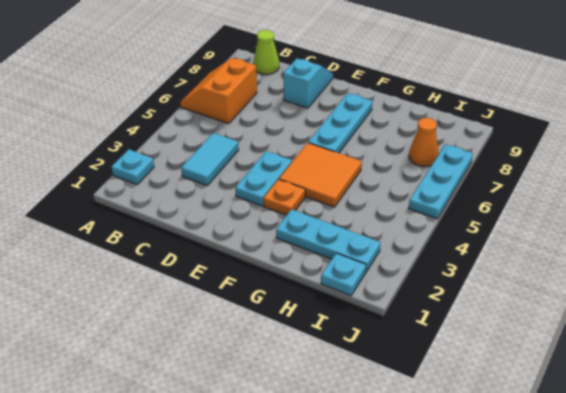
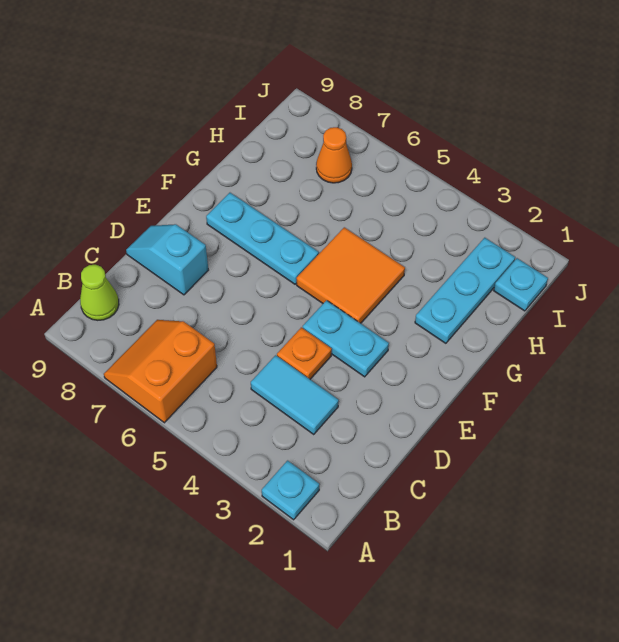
orange 2x2 slope [180,58,257,124] -> orange 2x2 slope turned to [104,320,217,423]
orange 1x1 plate [263,179,305,215] -> orange 1x1 plate moved to [277,327,332,379]
cyan 1x3 plate [409,144,473,219] -> none

